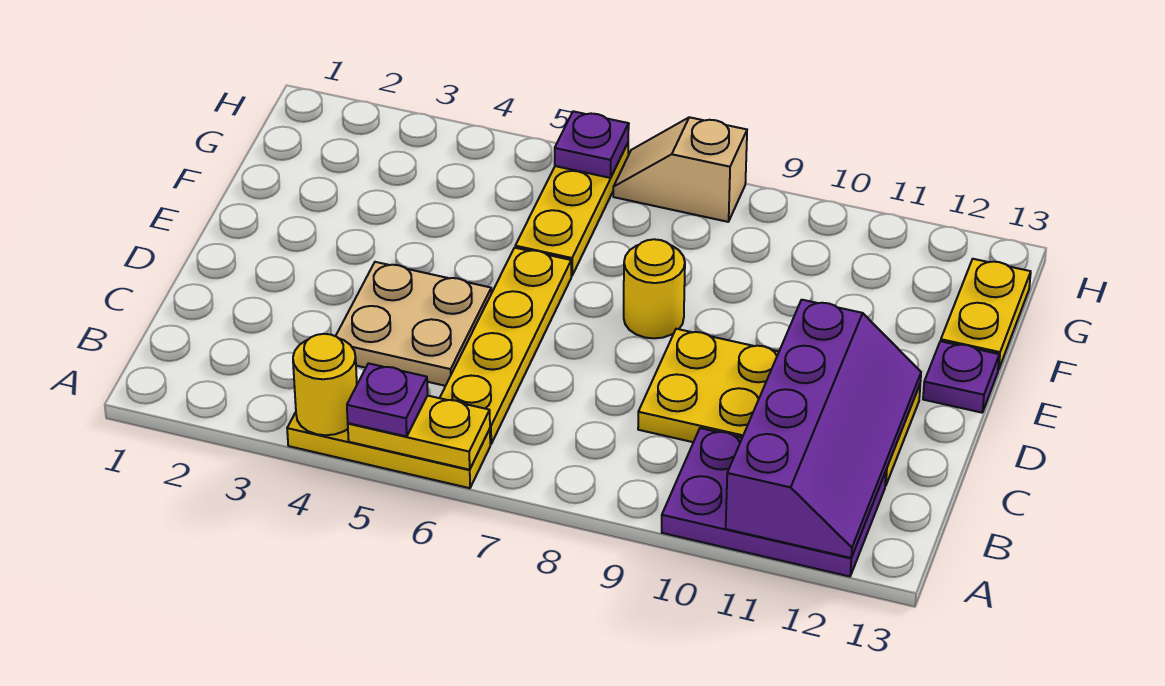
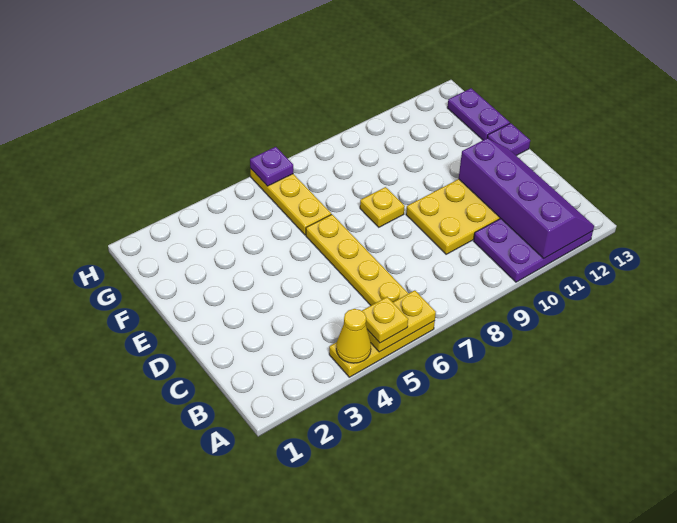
yellow 1x1 round brick [293,334,357,435] -> yellow 1x1 cone [336,309,371,363]
purple 1x1 plate [347,363,428,436] -> yellow 1x1 plate [362,297,408,343]
tan 2x2 plate [336,262,491,386] -> none
yellow 1x1 round brick [624,239,685,338] -> yellow 1x1 plate [360,187,405,227]
yellow 1x2 plate [941,259,1031,370] -> purple 1x2 plate [447,88,510,140]
tan 1x2 slope [613,117,747,222] -> none

